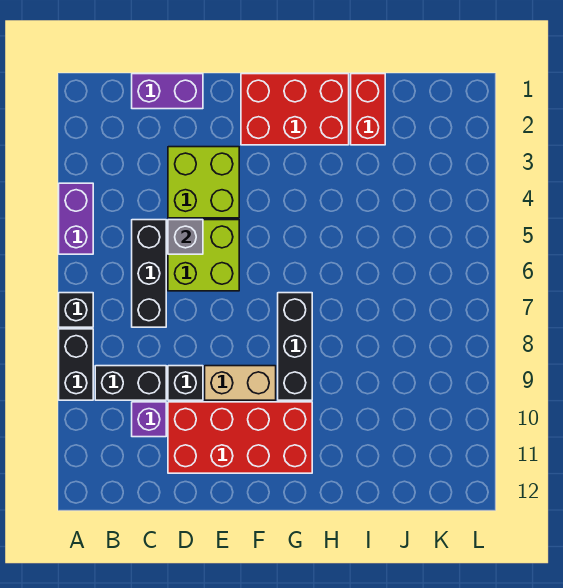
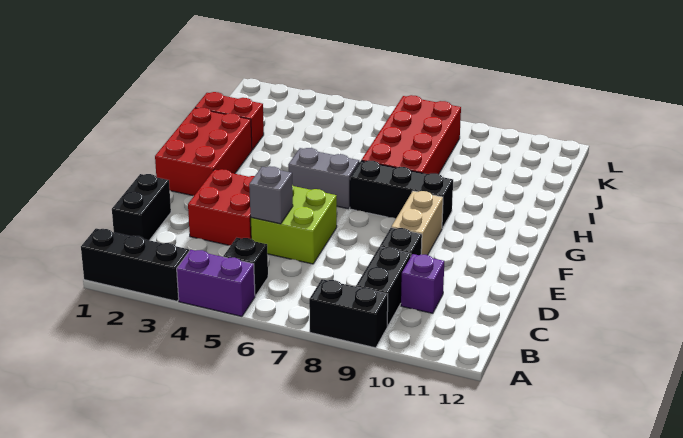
black 1x1 brick [59,293,93,327] -> black 1x1 brick moved to [223,238,268,296]
purple 1x2 brick [132,74,203,109] -> black 1x2 brick [112,174,171,240]
black 1x3 brick [132,220,166,327] -> black 1x3 brick moved to [81,228,189,301]
lime 2x2 brick [168,147,239,218] -> red 2x2 brick [188,169,255,245]
red 2x4 brick [168,402,312,473] -> red 2x4 brick moved to [361,95,461,174]
none -> grey 1x2 brick [288,148,359,209]

